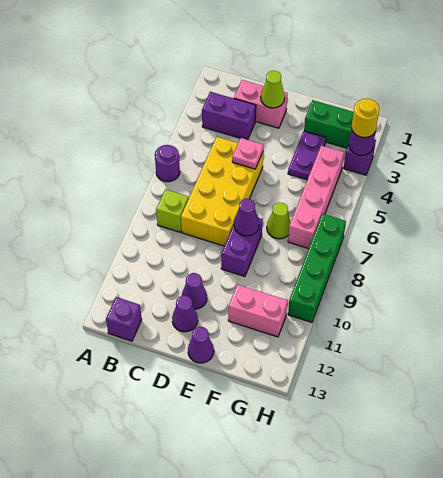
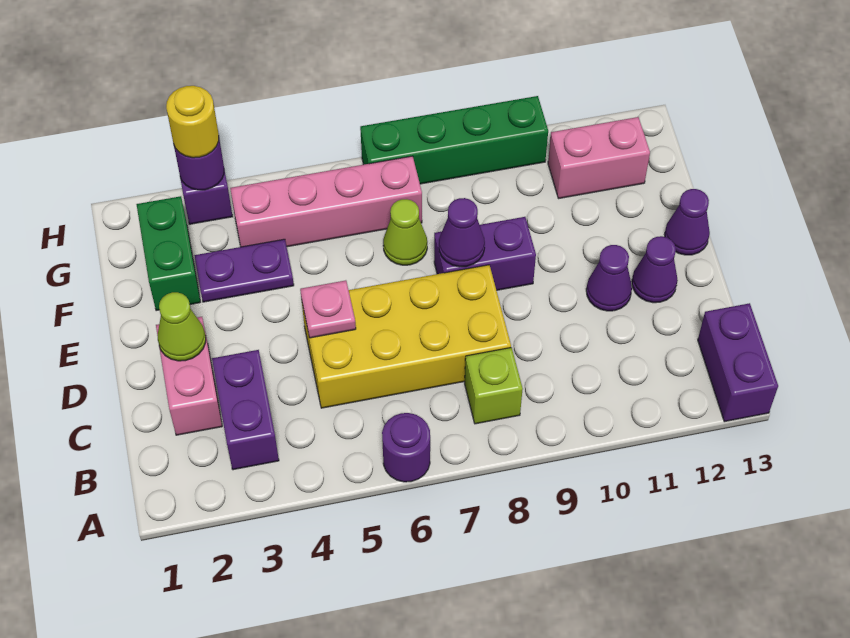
purple 1x1 brick [106,297,142,341] -> purple 1x2 brick [698,303,778,422]
pink 1x2 brick [228,285,288,337] -> pink 1x2 brick turned to [548,117,650,199]

